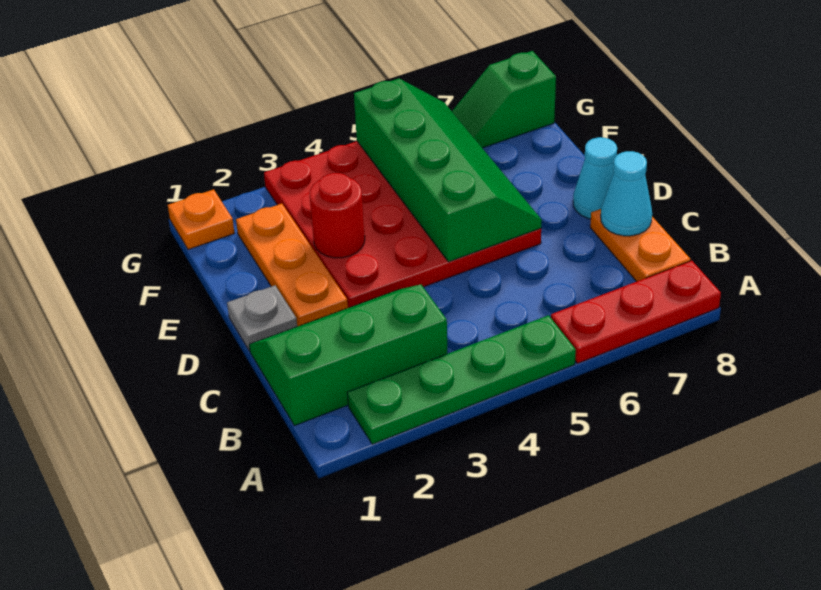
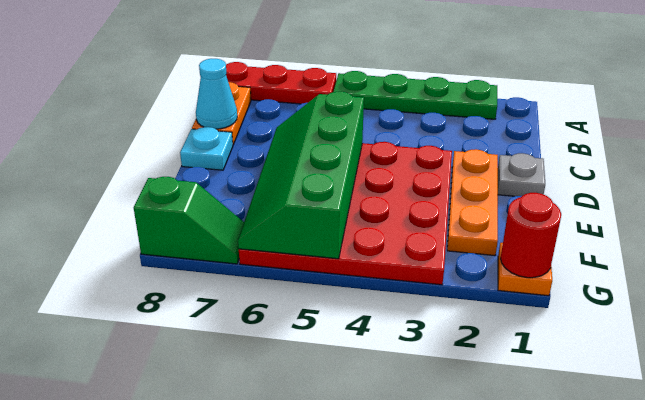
green 2x3 slope [249,285,447,426] -> none
cyan 1x1 cone [573,137,617,219] -> cyan 1x1 plate [180,127,233,170]
red 1x1 round brick [310,173,365,258] -> red 1x1 round brick moved to [500,193,561,278]

